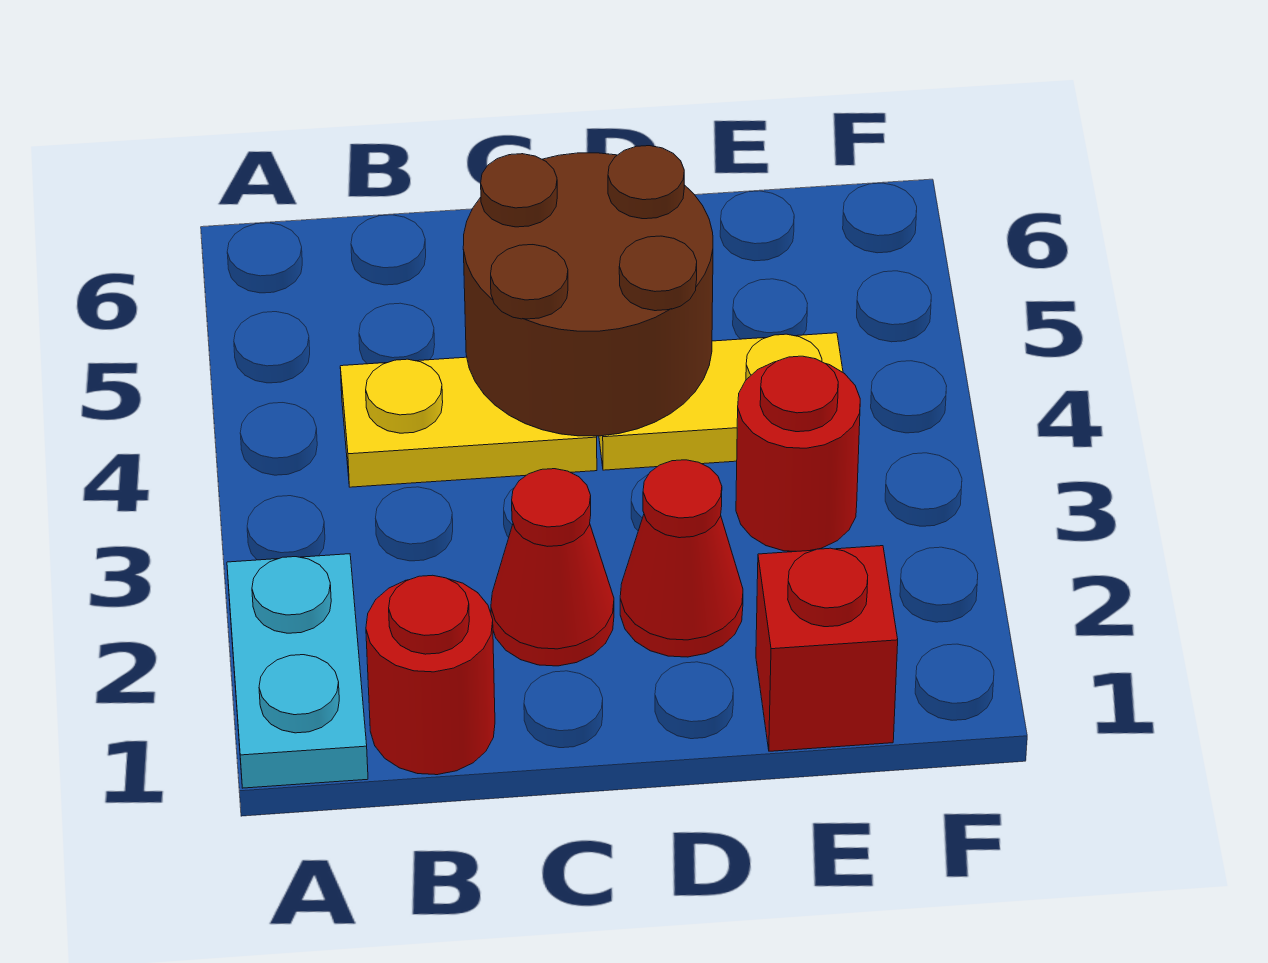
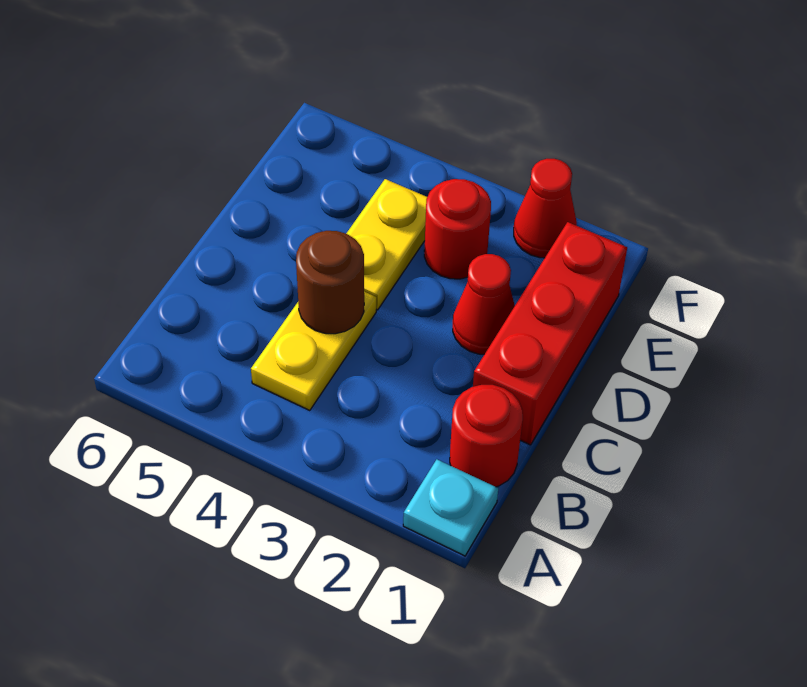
cyan 1x2 plate [227,554,368,788] -> cyan 1x1 plate [403,459,498,556]
red 1x1 cone [491,469,614,666] -> red 1x1 cone moved to [514,159,577,258]
brown 2x2 round brick [463,146,713,436] -> brown 1x1 round brick [296,231,364,334]
red 1x1 brick [756,546,898,751] -> red 1x3 brick [473,222,627,445]

